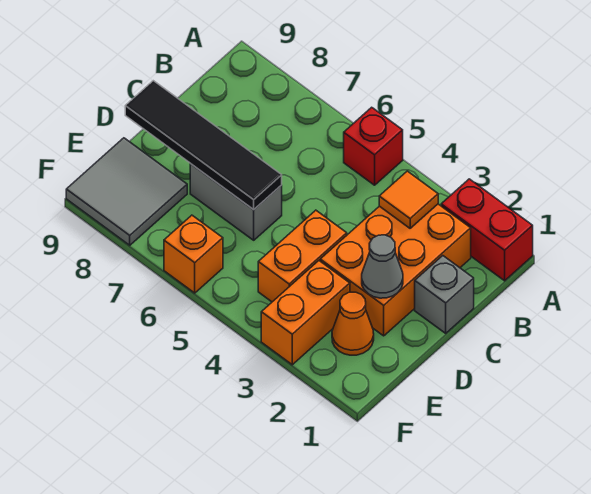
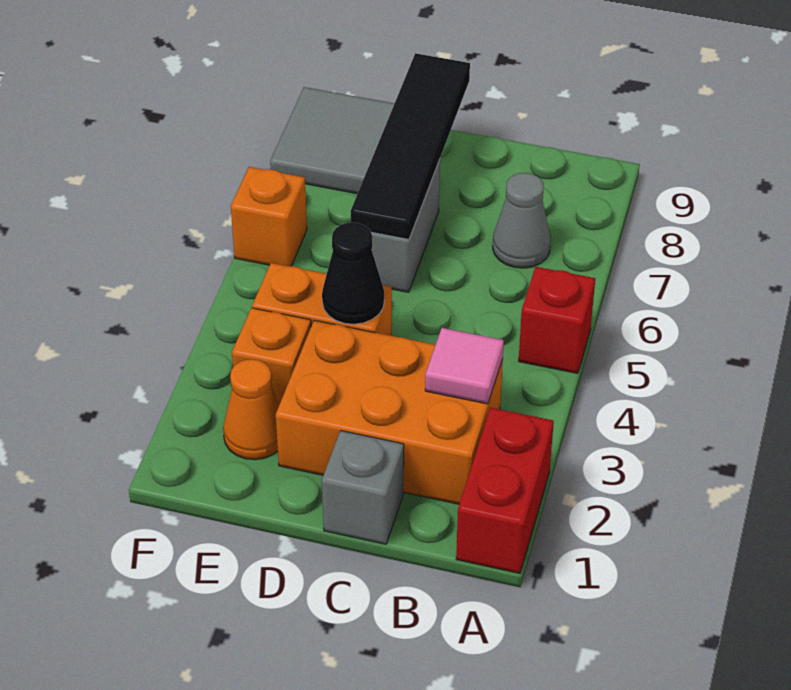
orange 1x1 tile [379,171,438,228] -> pink 1x1 tile [425,328,504,404]
grey 1x1 cone [362,235,403,298] -> grey 1x1 cone moved to [493,173,551,268]
none -> black 1x1 cone [322,223,384,324]
orange 1x2 brick [261,261,350,365] -> orange 1x1 brick [232,308,311,405]

